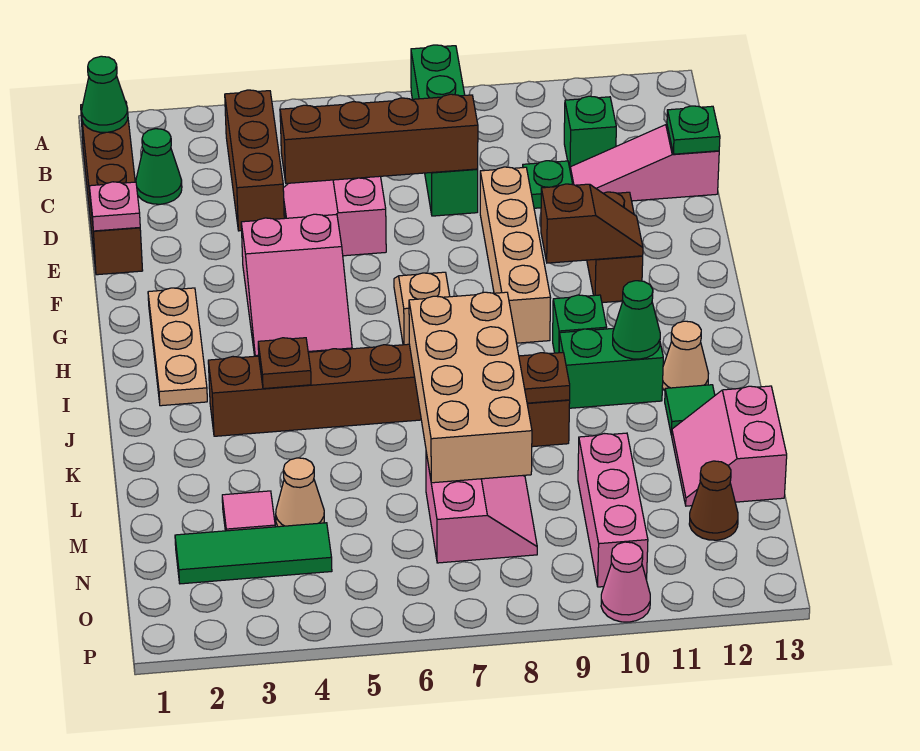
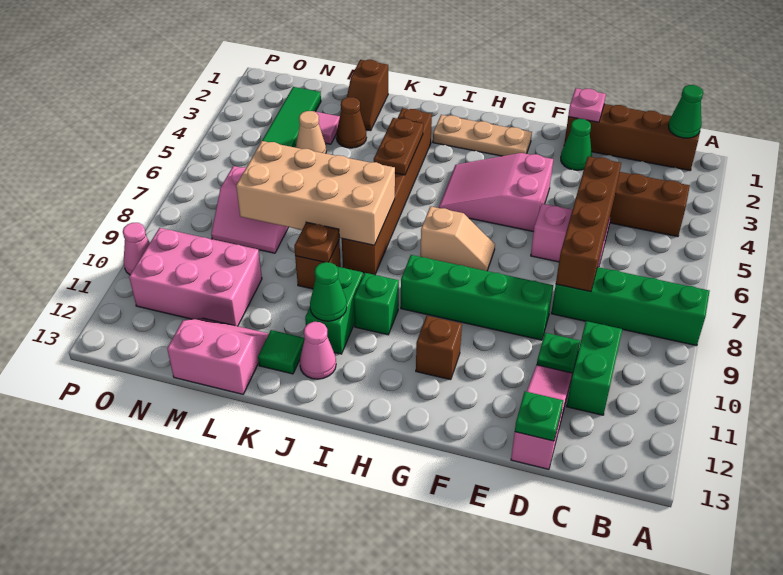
green 1x1 cone [136,129,182,204] -> green 1x1 cone moved to [561,119,592,170]
green 1x1 brick [564,96,616,168] -> green 1x2 brick [567,321,622,415]
tan 1x4 brick [480,167,551,343] -> green 1x4 brick [401,255,553,340]
brown 1x2 brick [587,192,643,303] -> brown 1x1 brick [416,316,462,380]
brown 1x2 slope [541,184,643,263] -> brown 1x2 slope moved to [347,60,388,131]
brown 1x1 plate [258,338,311,389] -> brown 1x2 plate [374,118,423,175]
tan 1x1 cone [662,321,709,391] -> pink 1x1 cone [300,322,336,379]
pink 1x3 brick [578,433,648,587] -> pink 2x3 brick [129,228,262,326]
brown 1x1 cone [689,461,738,540] -> brown 1x1 cone moved to [336,97,367,148]

